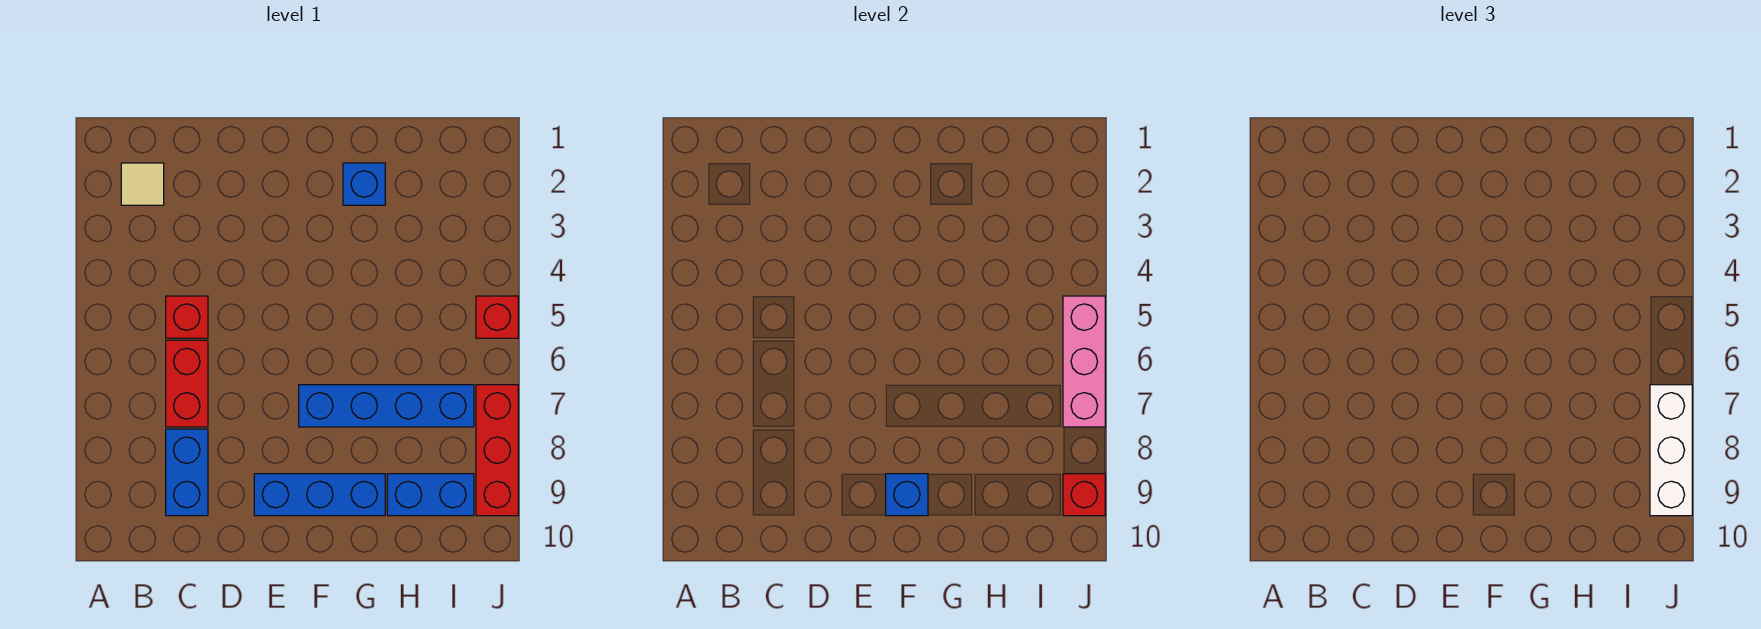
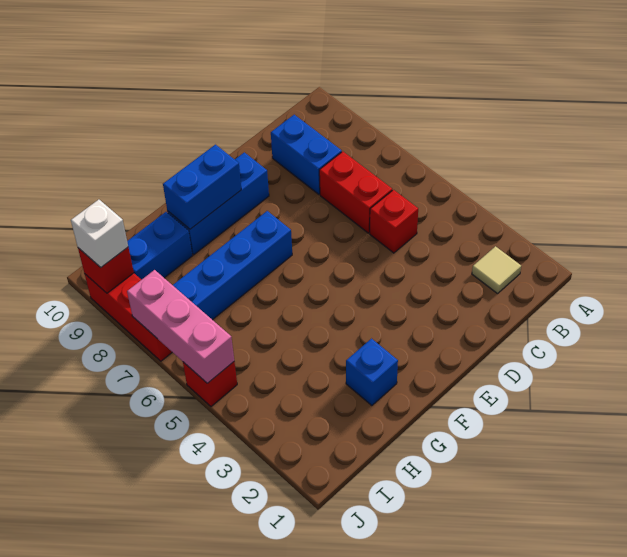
blue 1x1 brick [886,474,928,516] -> blue 1x2 brick [163,145,241,229]
white 1x3 brick [1650,385,1692,516] -> white 1x1 brick [71,200,128,267]

